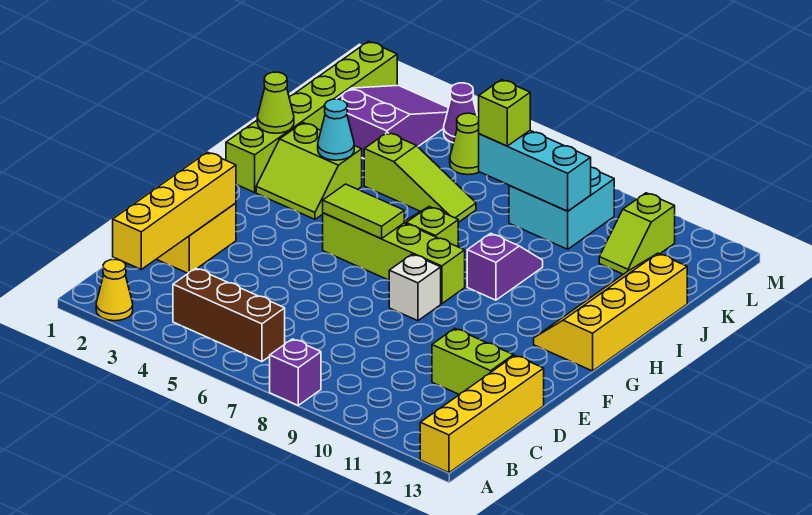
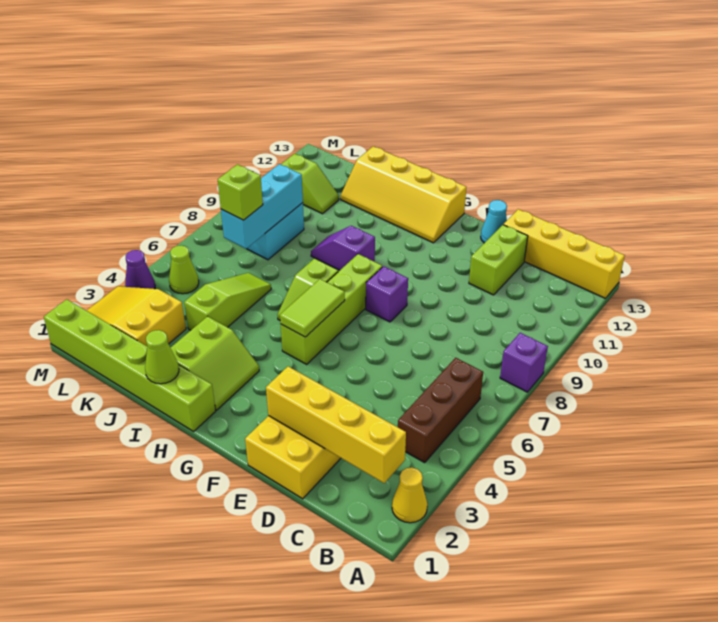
white 1x1 brick [389,254,441,321] -> purple 1x1 brick [366,266,408,322]
cyan 1x1 cone [318,99,354,160] -> cyan 1x1 cone moved to [481,200,507,243]
purple 2x3 slope [337,85,448,158] -> yellow 2x3 slope [87,286,186,346]

